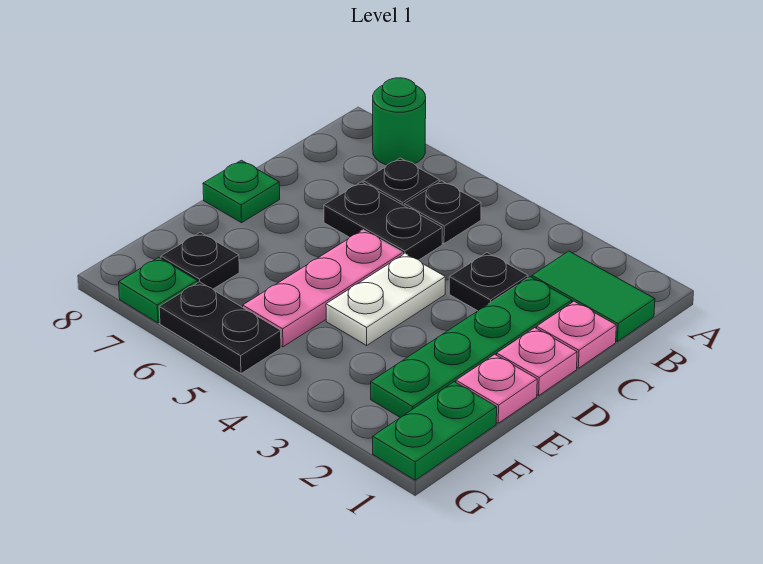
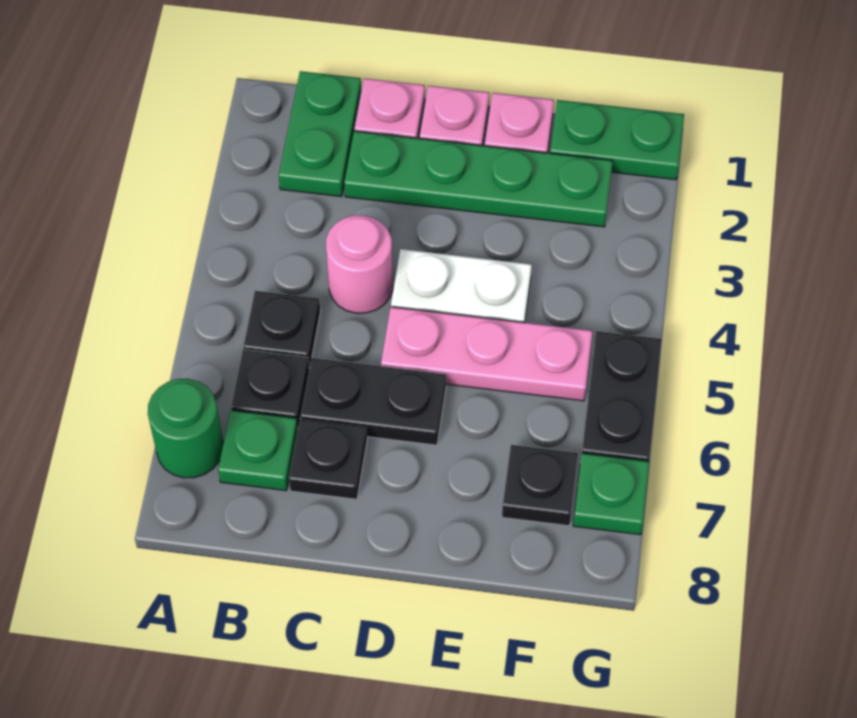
green 1x2 tile [532,251,655,342] -> green 1x2 plate [279,71,361,197]
black 1x1 plate [449,253,528,311] -> black 1x1 plate moved to [289,419,367,499]
none -> pink 1x1 round brick [326,215,393,313]
black 1x2 plate [324,182,442,260] -> black 1x2 plate turned to [301,358,446,445]
green 1x1 plate [203,160,280,223] -> green 1x1 plate moved to [218,411,298,491]

